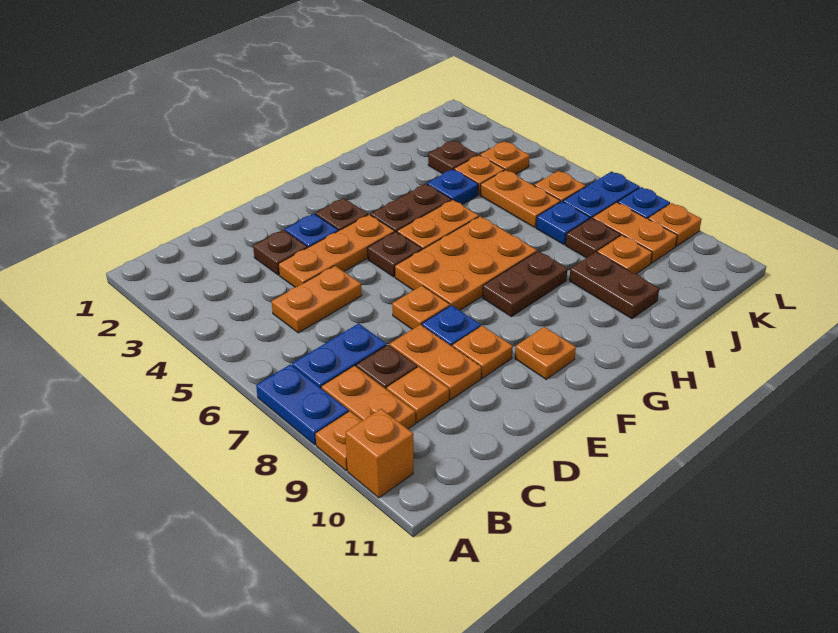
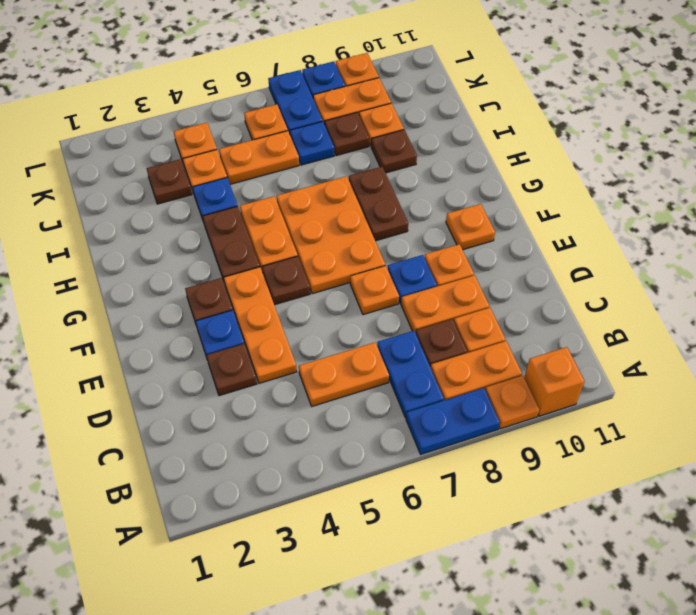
orange 1x2 plate [272,266,362,333] -> orange 1x2 plate turned to [299,342,389,406]
brown 1x2 plate [569,252,659,319] -> brown 1x1 plate [371,130,417,173]

